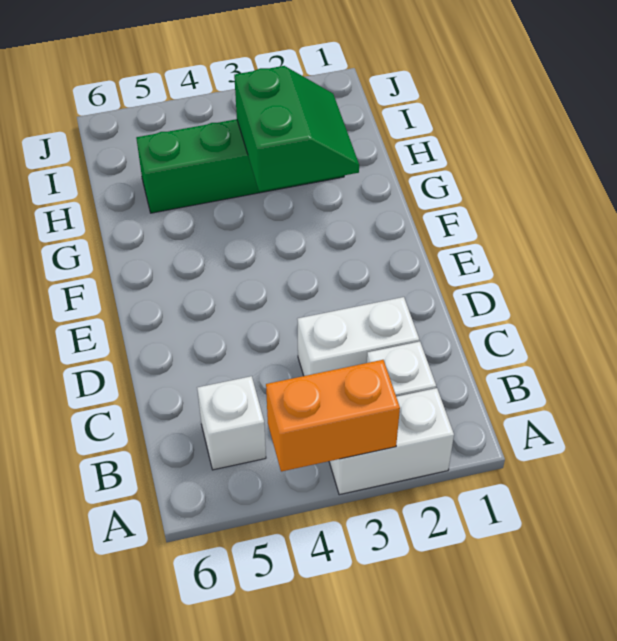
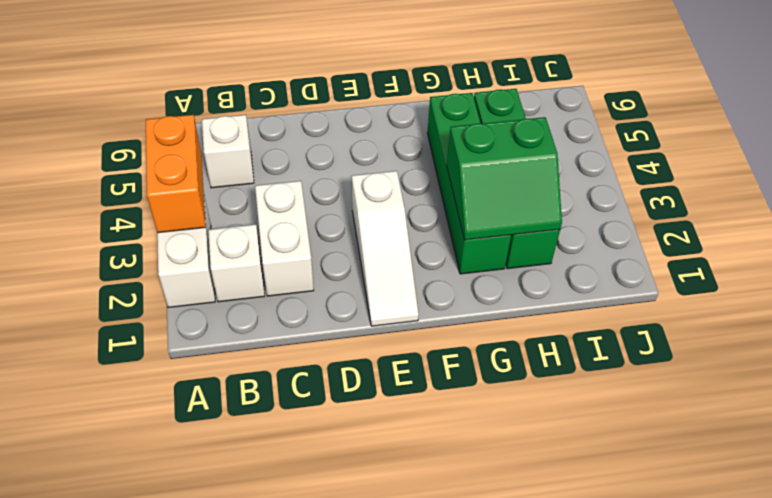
none -> white 1x3 slope [352,171,419,326]
none -> green 1x4 brick [427,93,511,274]

